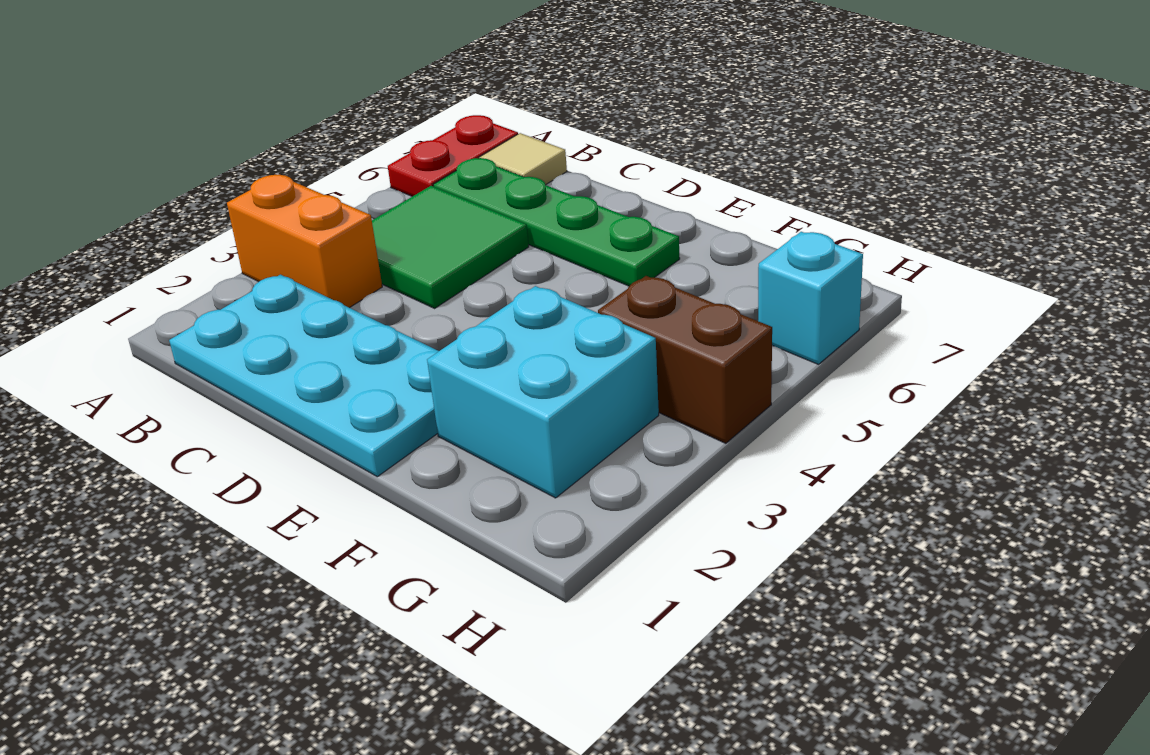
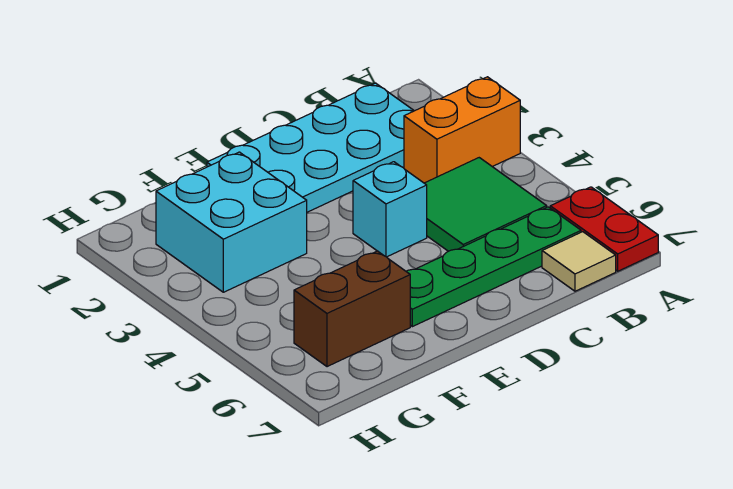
brown 1x2 brick [598,276,772,443] -> brown 1x2 brick moved to [294,251,410,367]
cyan 1x1 brick [758,232,863,364] -> cyan 1x1 brick moved to [353,162,427,257]

